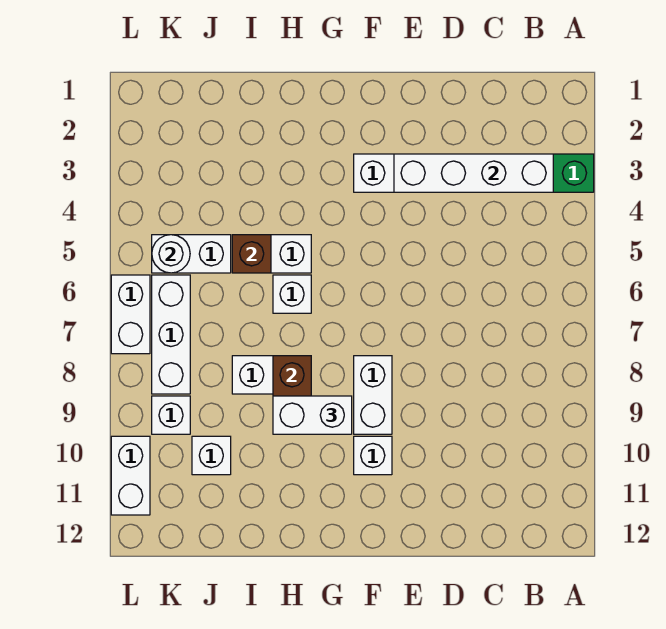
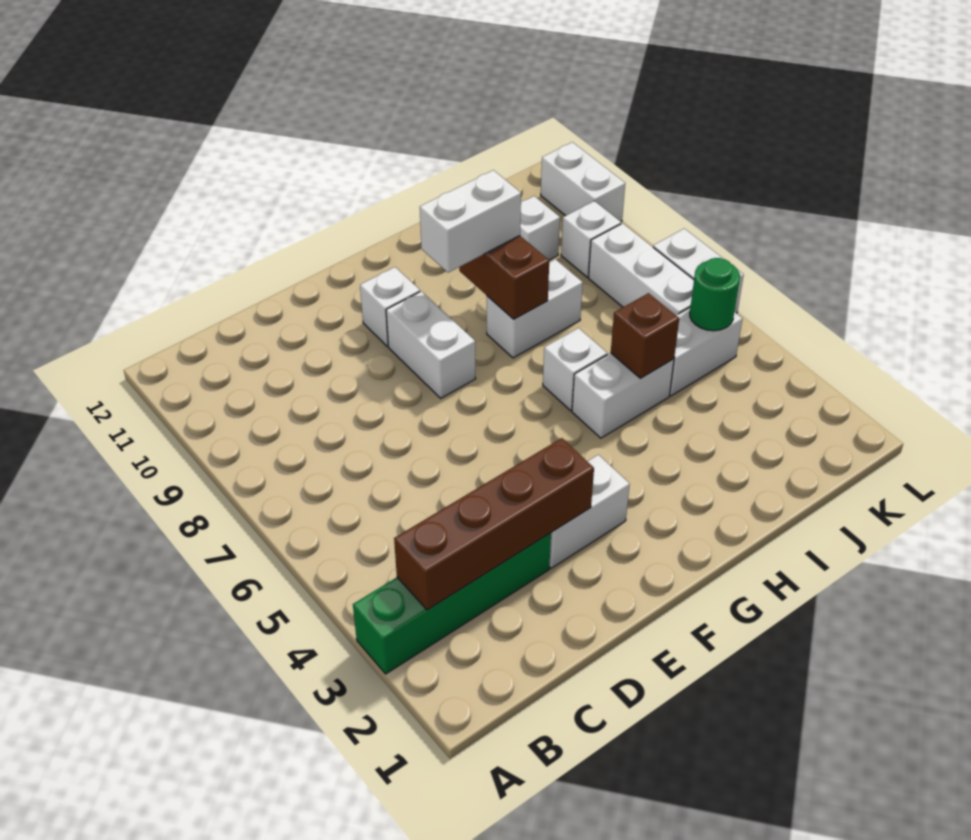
white 1x4 brick [394,154,553,192] -> brown 1x4 brick [394,438,594,610]
white 1x1 round brick [152,235,190,273] -> green 1x1 round brick [690,258,740,331]

